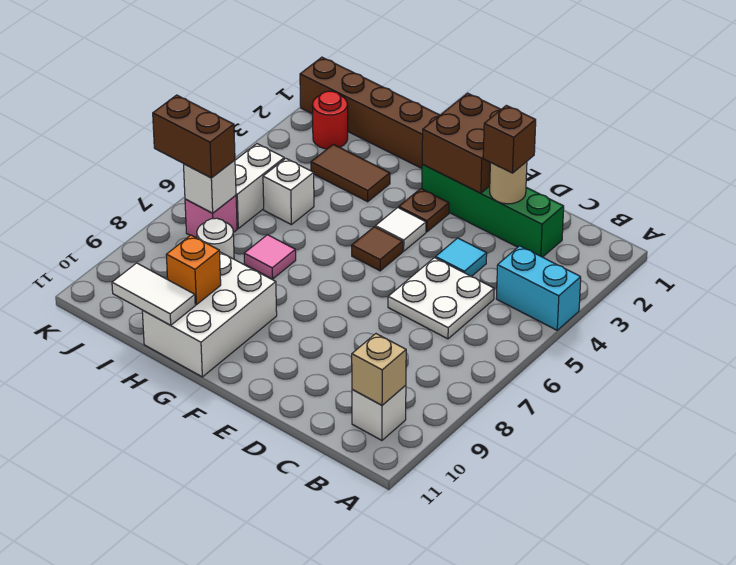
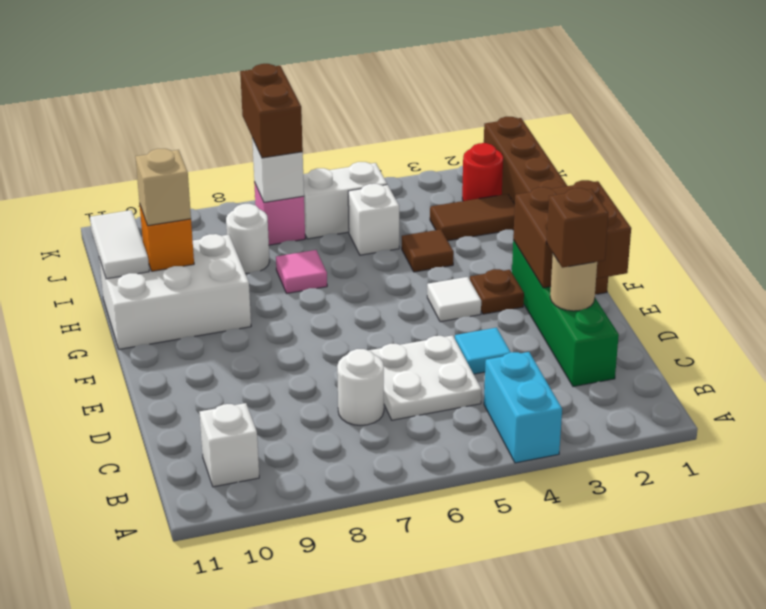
tan 1x1 brick [352,334,406,405] -> tan 1x1 brick moved to [135,149,191,226]
none -> white 1x1 round brick [337,349,384,425]
brown 1x1 tile [352,227,403,271] -> brown 1x1 tile moved to [402,229,454,272]
brown 1x2 tile [311,144,390,202] -> brown 1x2 tile turned to [430,194,515,241]

